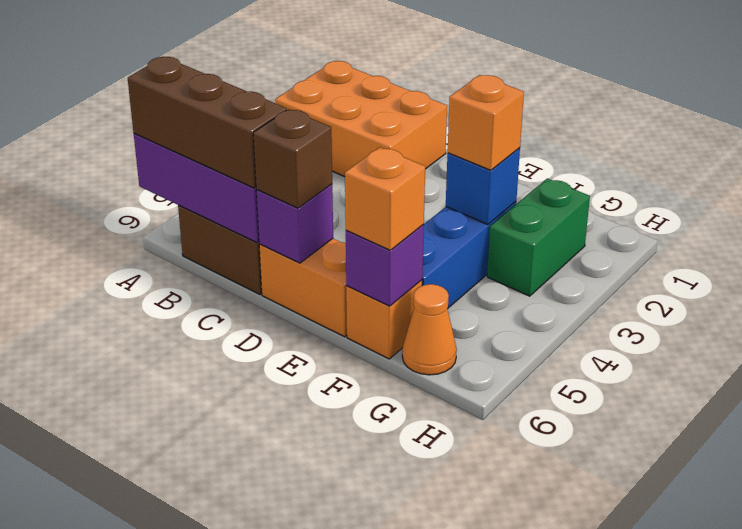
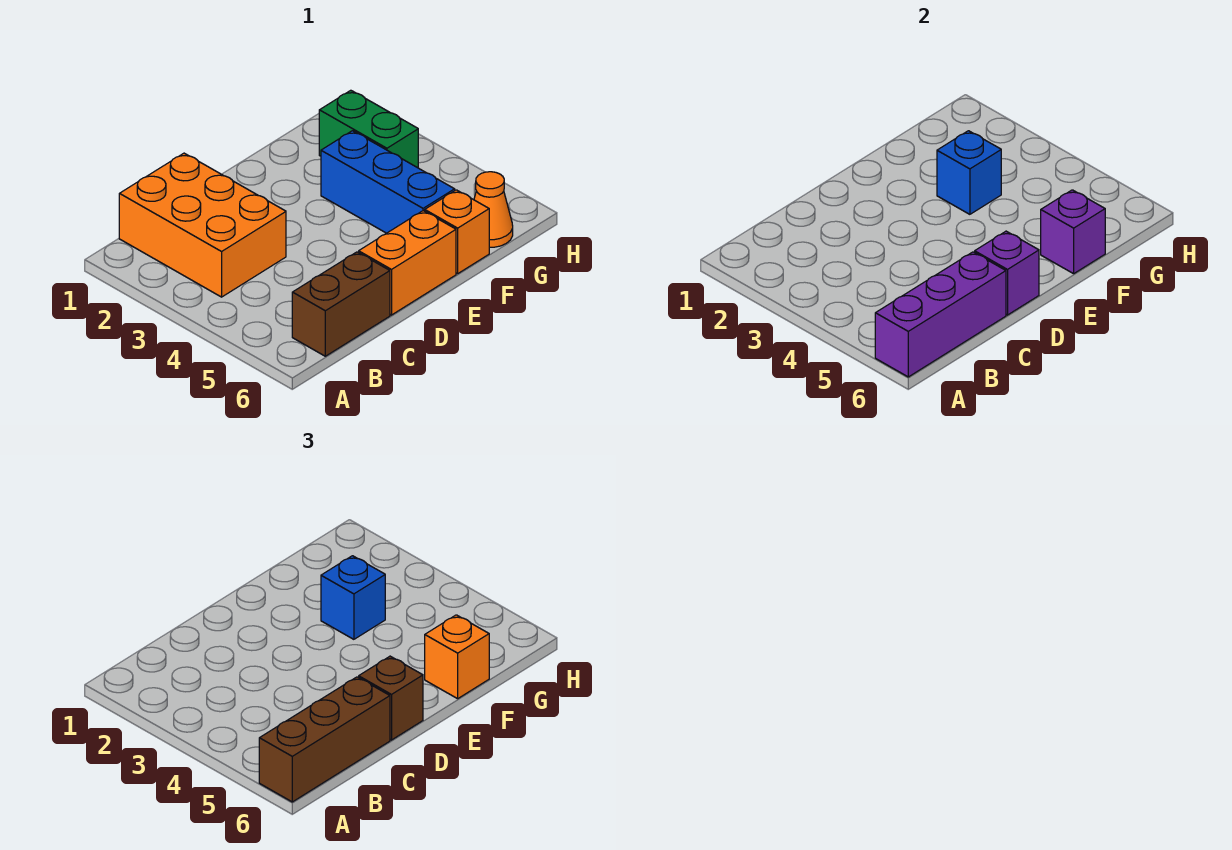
orange 2x3 brick [275,61,447,177] -> orange 2x3 brick turned to [119,153,286,297]
orange 1x1 brick [448,75,524,170] -> blue 1x1 brick [321,556,385,639]

